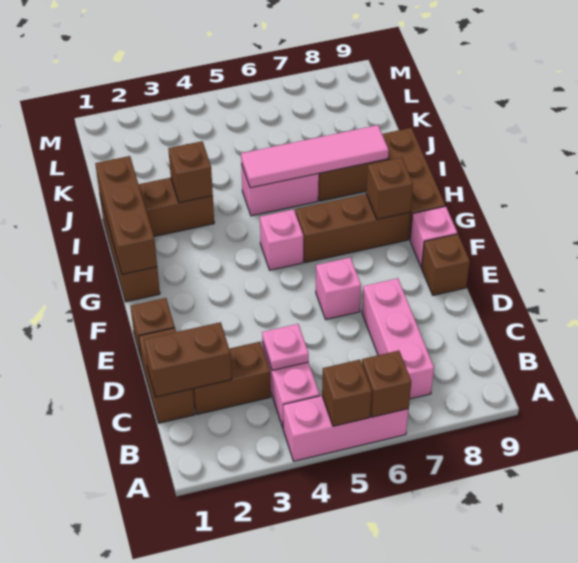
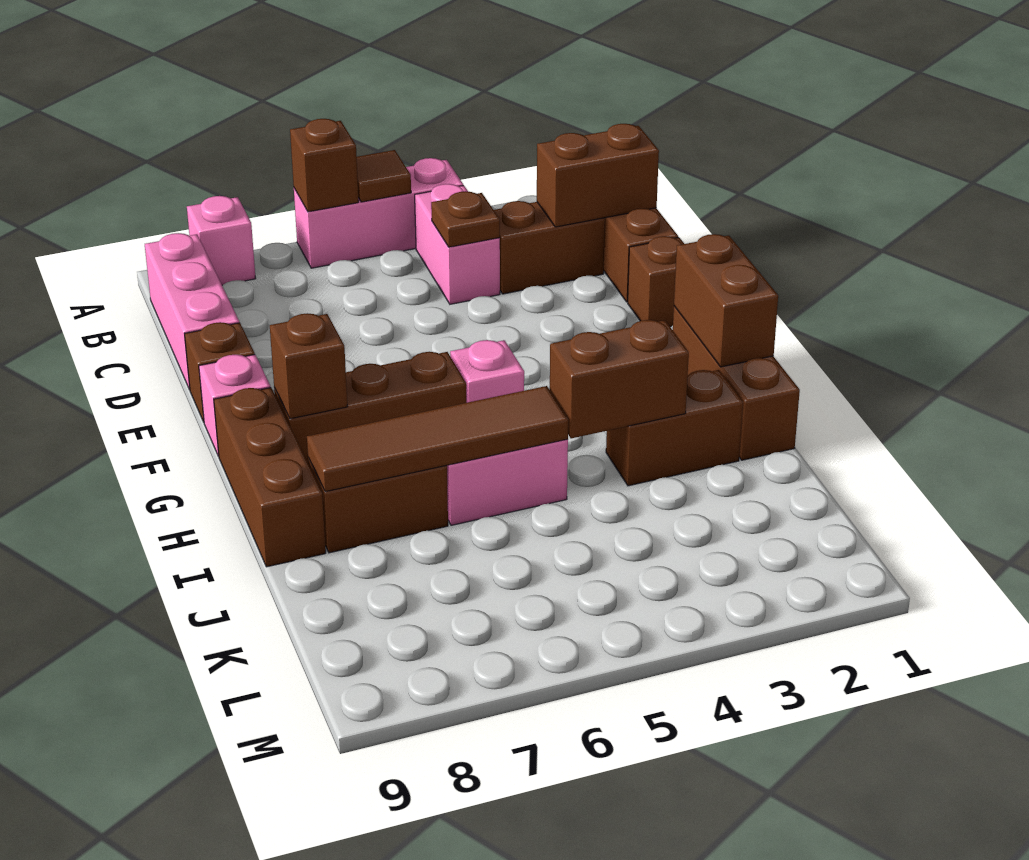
brown 1x1 brick [322,360,372,426] -> brown 1x1 tile [357,150,411,202]
pink 1x3 brick [362,278,434,399] -> pink 1x3 brick moved to [145,233,239,390]
pink 1x1 plate [262,324,309,370] -> brown 1x1 plate [431,191,500,247]
pink 1x1 brick [316,257,361,319] -> pink 1x1 brick moved to [187,196,256,285]
brown 1x3 brick [95,156,157,274] -> brown 1x2 brick [674,234,778,367]
brown 1x1 brick [168,141,213,203] -> brown 1x2 brick [550,320,689,438]
pink 1x4 tile [241,125,389,188] -> brown 1x4 tile [307,386,568,492]

